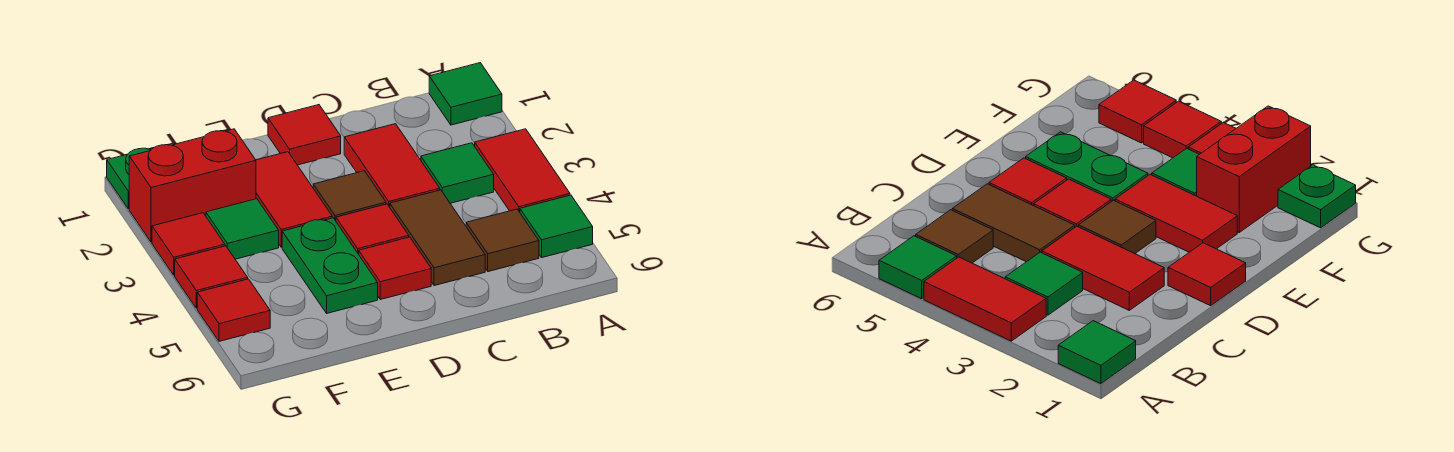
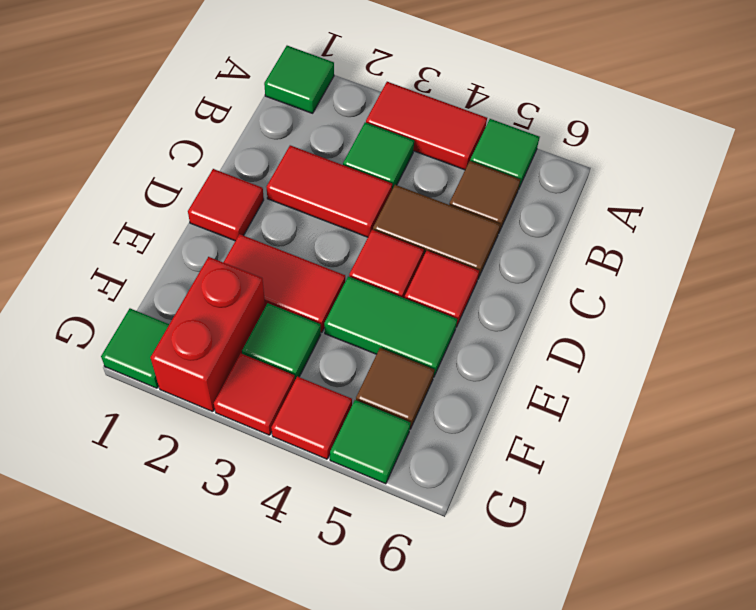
brown 1x1 tile [313,171,386,221] -> brown 1x1 tile moved to [356,348,434,429]
green 1x2 plate [282,218,378,313] -> green 1x2 tile [324,277,457,377]
green 1x1 plate [107,148,153,209] -> green 1x1 tile [101,308,169,388]
red 1x1 tile [197,279,270,341] -> green 1x1 tile [330,400,410,484]

